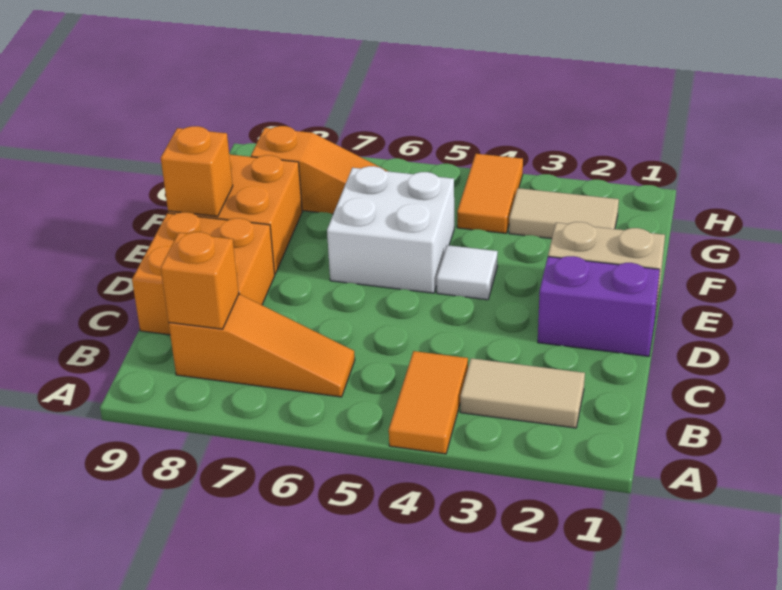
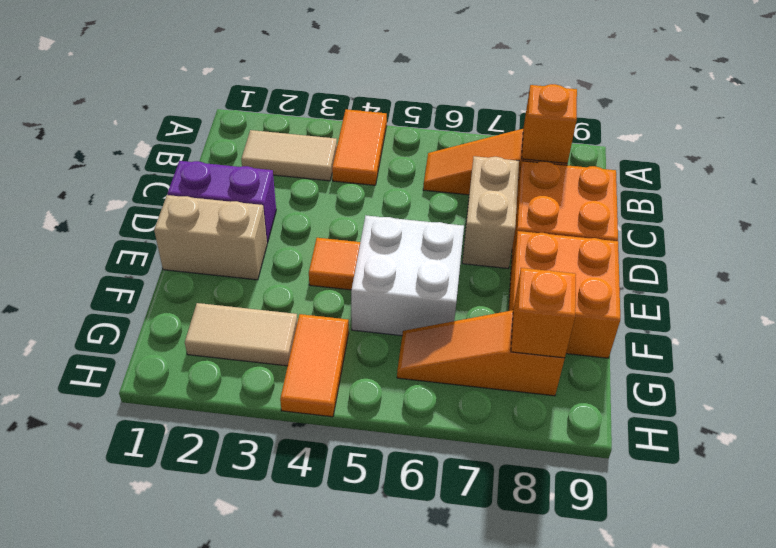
none -> tan 1x2 brick [462,156,519,268]
white 1x1 tile [437,245,498,300] -> orange 1x1 tile [309,238,360,290]
orange 1x1 brick [161,126,233,217] -> orange 1x1 brick moved to [511,268,576,358]

